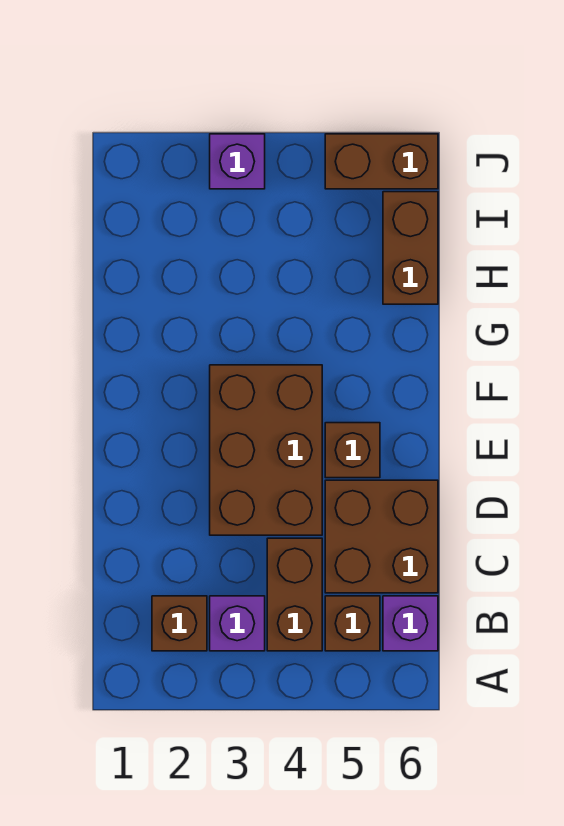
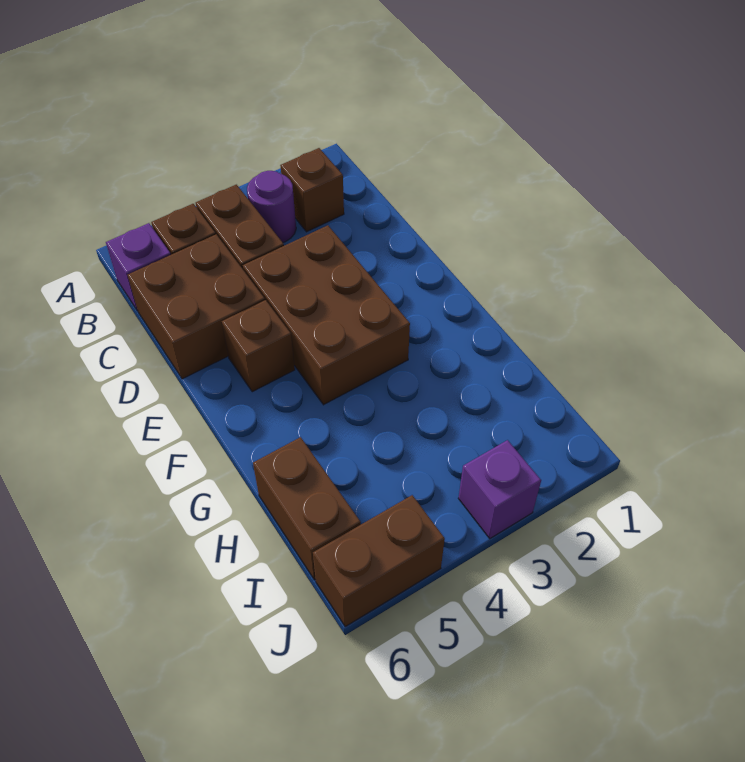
purple 1x1 brick [210,596,265,651] -> purple 1x1 round brick [247,171,296,242]

